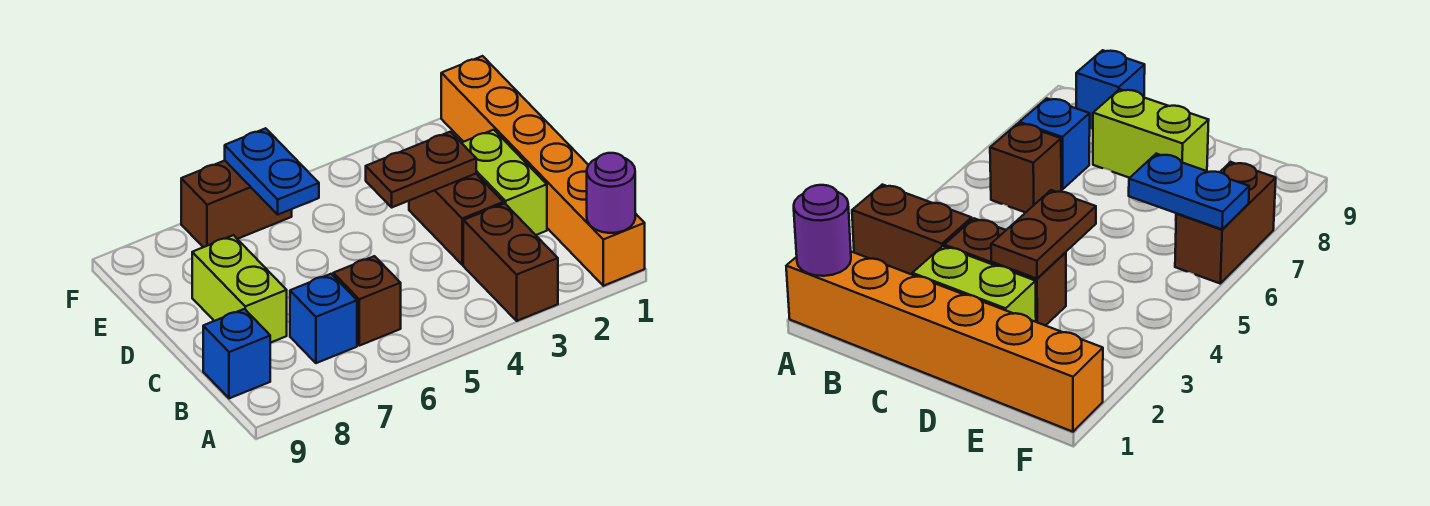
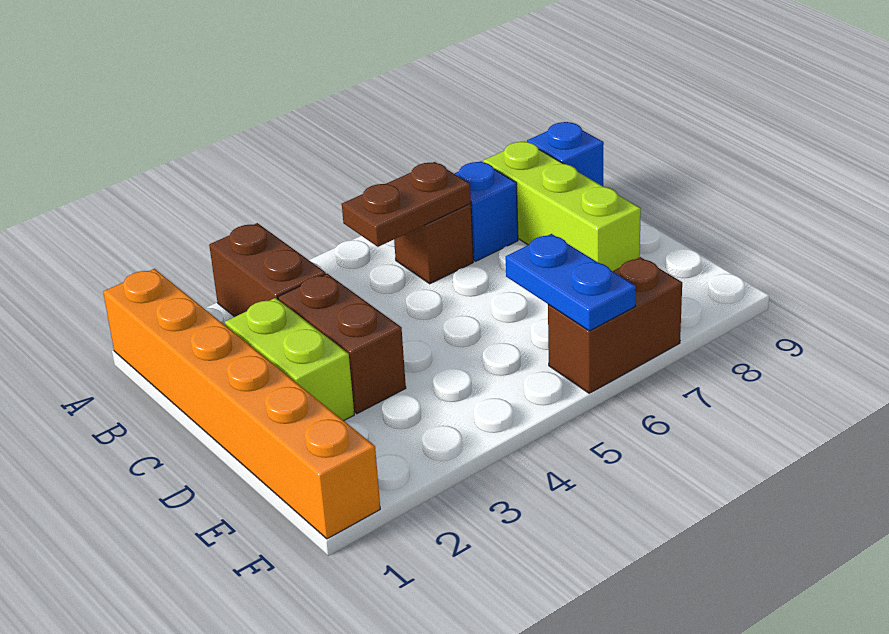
purple 1x1 round brick [587,153,635,233] -> none
lime 1x2 brick [192,235,287,343] -> lime 1x3 brick [483,141,641,271]
brown 1x2 plate [366,132,476,207] -> brown 1x2 plate moved to [342,162,471,247]

